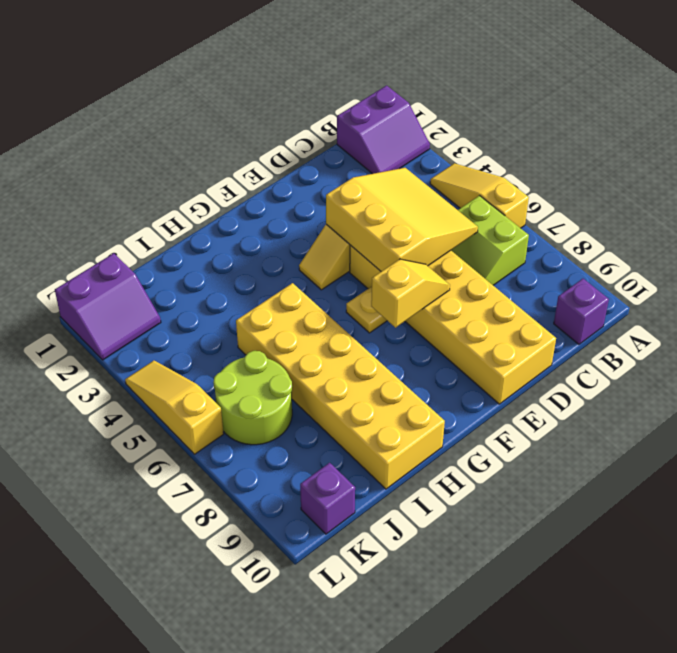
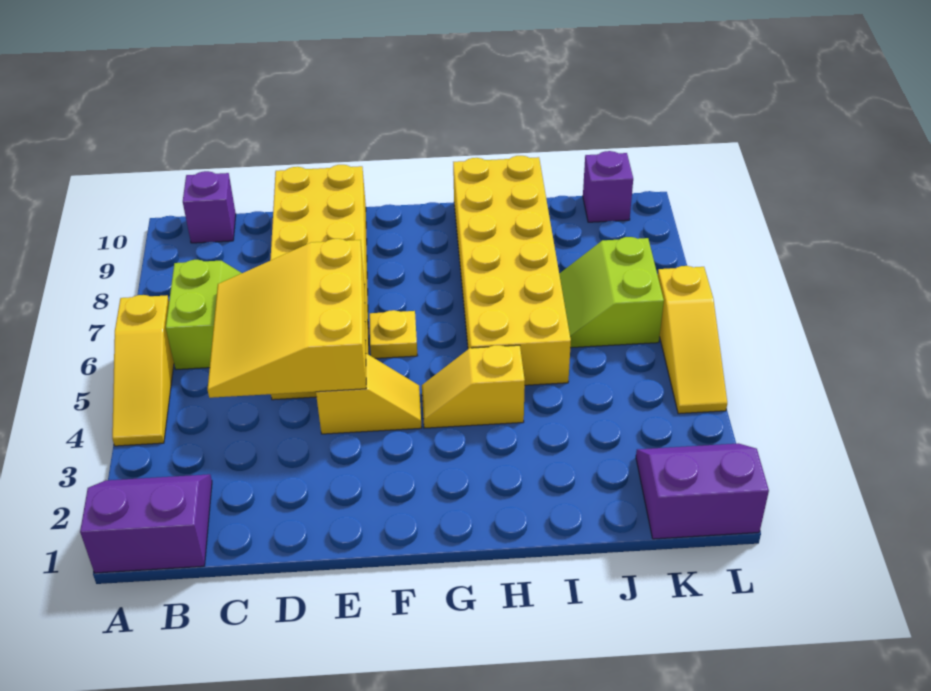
yellow 1x2 slope [371,259,450,328] -> yellow 1x2 slope moved to [422,345,525,428]
lime 2x2 round brick [213,351,292,445] -> lime 2x2 slope [559,237,664,348]

